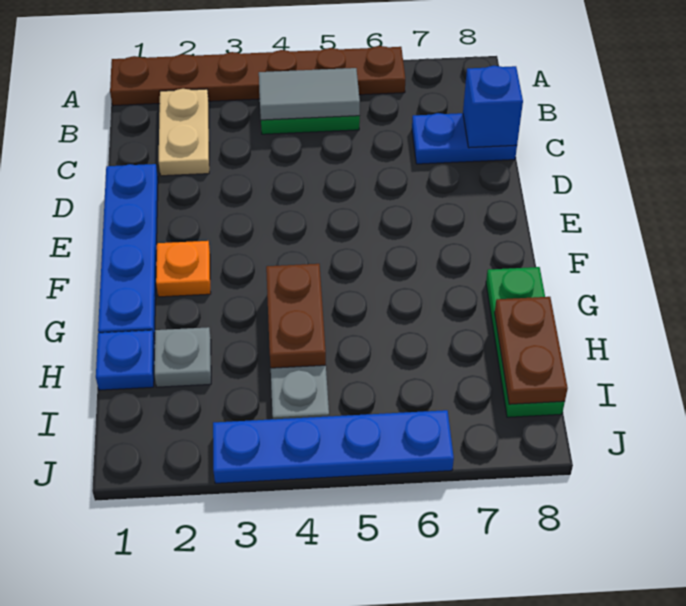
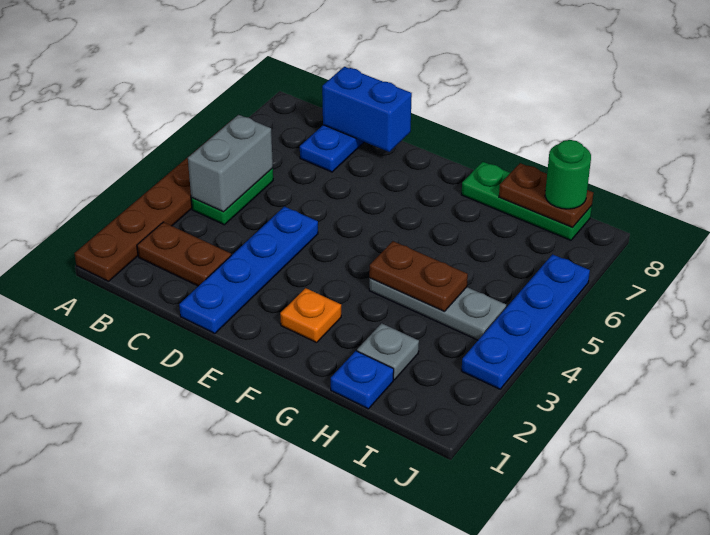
tan 1x2 plate [159,89,209,176] -> brown 1x2 plate [137,222,231,286]
grey 1x2 tile [259,68,360,120] -> grey 1x2 brick [188,115,273,212]
blue 1x1 brick [463,66,523,148] -> blue 1x2 brick [322,67,412,152]
blue 1x4 plate [98,164,158,341] -> blue 1x4 plate turned to [179,206,318,334]
none -> green 1x1 round brick [545,140,591,209]

